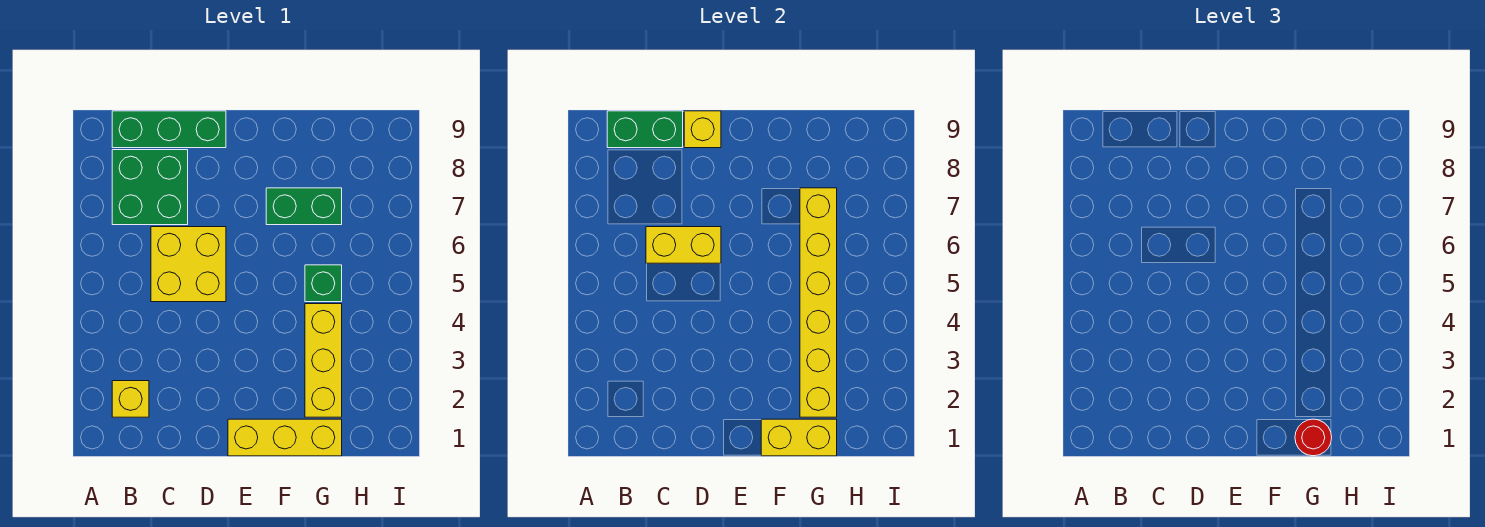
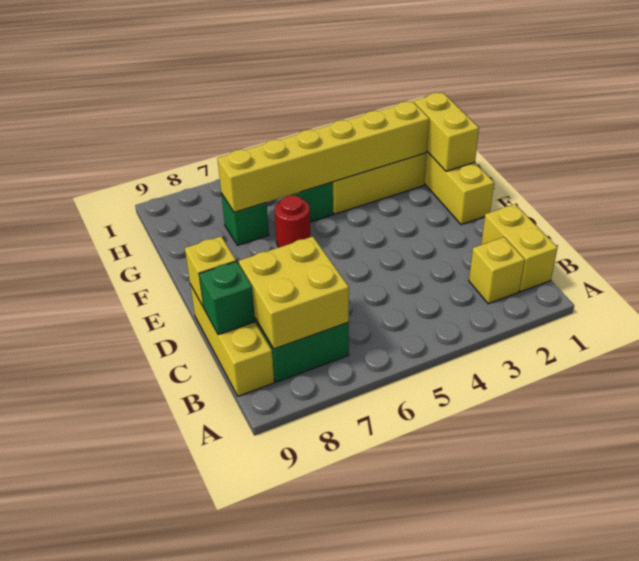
green 1x3 brick [112,111,226,148] -> yellow 1x3 brick [190,284,274,396]
green 1x2 brick [607,111,683,148] -> green 1x1 brick [199,261,255,335]
yellow 2x2 brick [151,227,226,302] -> yellow 2x2 brick moved to [239,237,349,349]
yellow 1x2 brick [646,227,721,263] -> yellow 1x2 brick moved to [481,204,557,292]
green 1x2 brick [266,188,342,225] -> green 1x1 brick [221,193,269,245]
red 1x1 round brick [1295,419,1332,456] -> red 1x1 round brick moved to [275,195,310,247]

